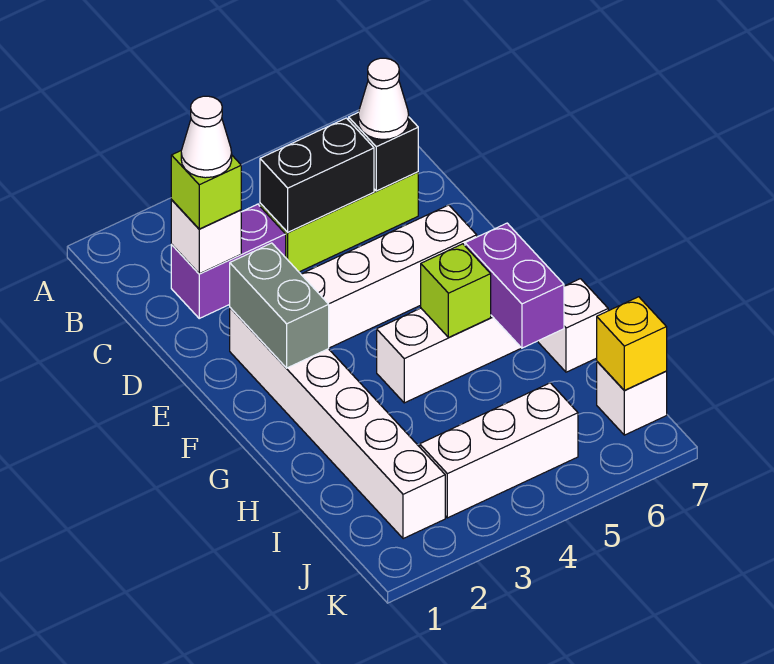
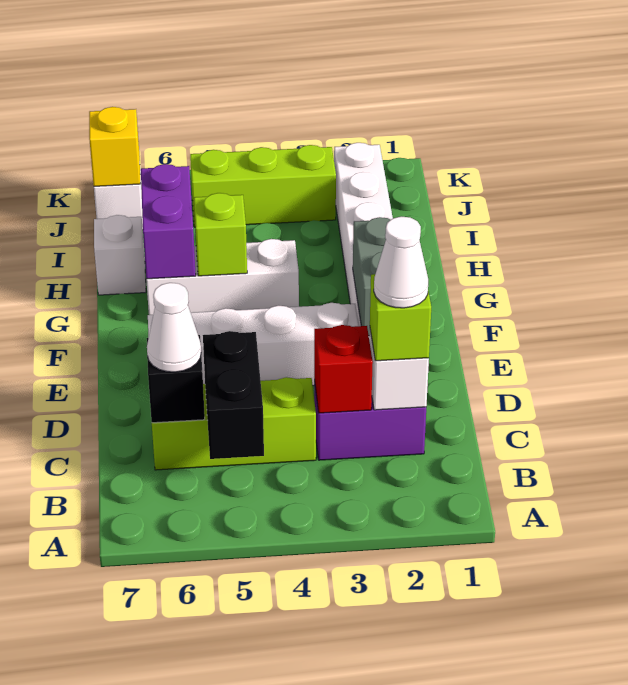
none -> red 1x1 brick [314,325,373,413]
black 1x2 brick [260,118,374,232] -> black 1x2 brick turned to [203,331,264,459]
white 1x3 brick [420,383,578,518] -> lime 1x3 brick [190,145,336,227]

